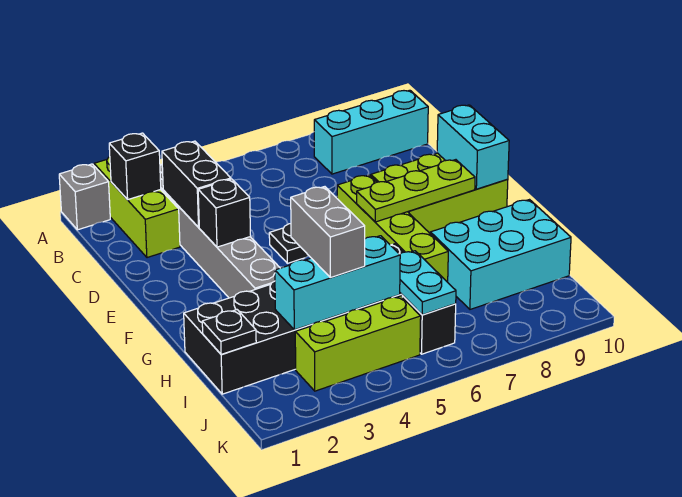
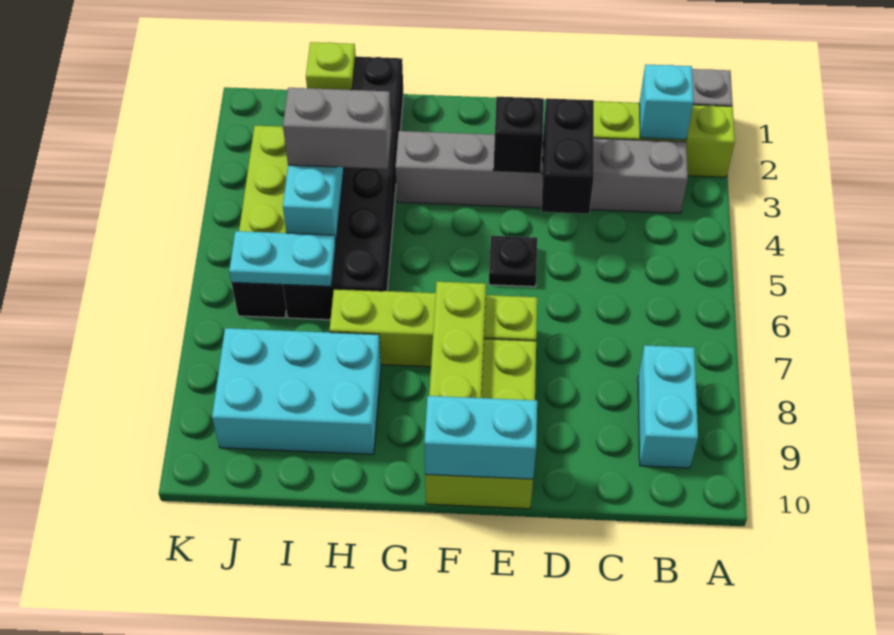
black 1x1 brick [109,133,161,200] -> cyan 1x1 brick [639,65,694,140]
cyan 1x3 brick [314,90,428,174] -> cyan 1x2 brick [638,345,698,468]
black 1x2 brick [162,141,231,227] -> black 1x2 brick turned to [542,98,594,214]
cyan 2x3 brick [430,200,571,309] -> cyan 2x3 brick turned to [212,328,381,454]
black 1x1 plate [202,310,256,354] -> lime 1x1 plate [306,42,356,90]

